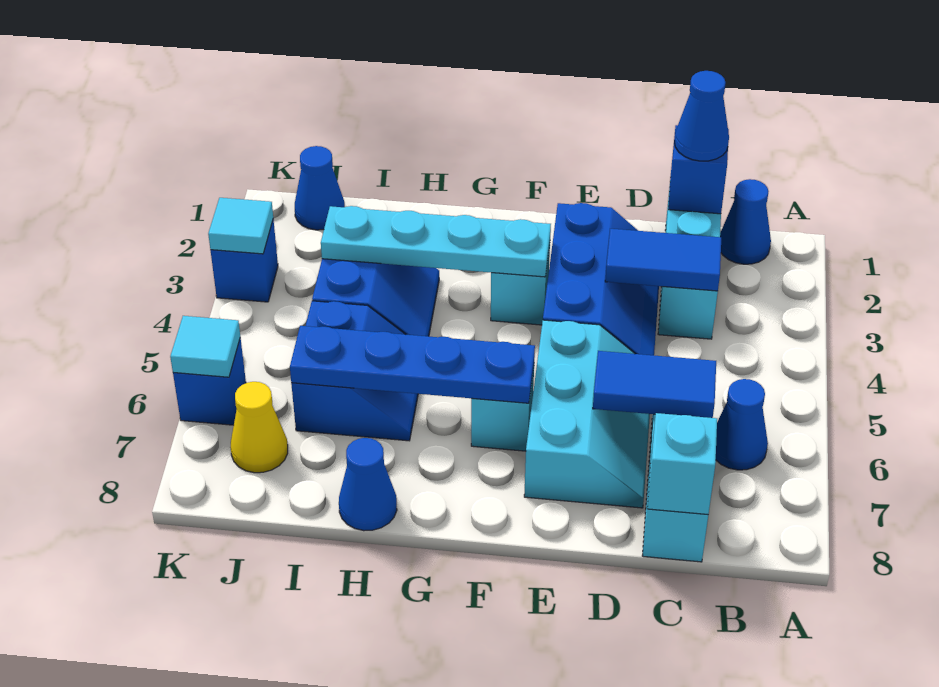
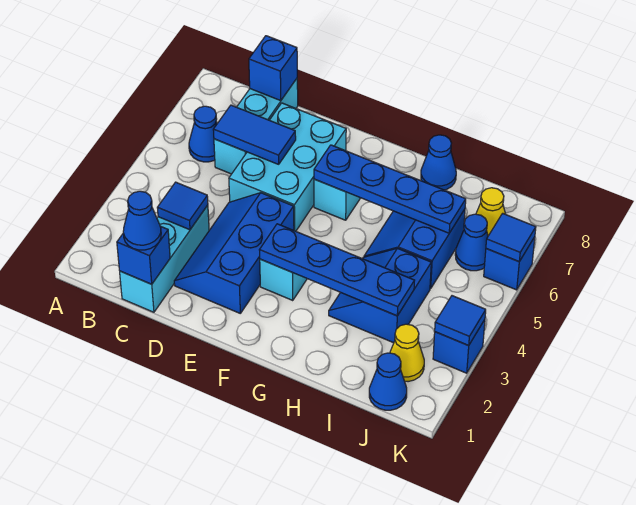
blue 1x1 cone [720,179,771,264] -> blue 1x1 cone moved to [455,214,488,271]
blue 1x2 tile [605,229,721,291] -> blue 1x1 tile [157,182,208,230]
cyan 1x1 brick [647,413,717,515] -> blue 1x1 brick [249,36,297,101]
cyan 2x3 slope [524,320,650,508] -> cyan 2x3 brick [229,103,346,231]
cyan 1x4 plate [321,206,551,277] -> blue 1x4 plate [260,224,415,316]
none -> yellow 1x1 cone [390,324,424,382]
cyan 1x1 tile [208,198,273,254] -> blue 1x1 tile [435,296,486,345]
cyan 1x1 tile [170,316,240,377] -> blue 1x1 tile [486,213,536,262]

